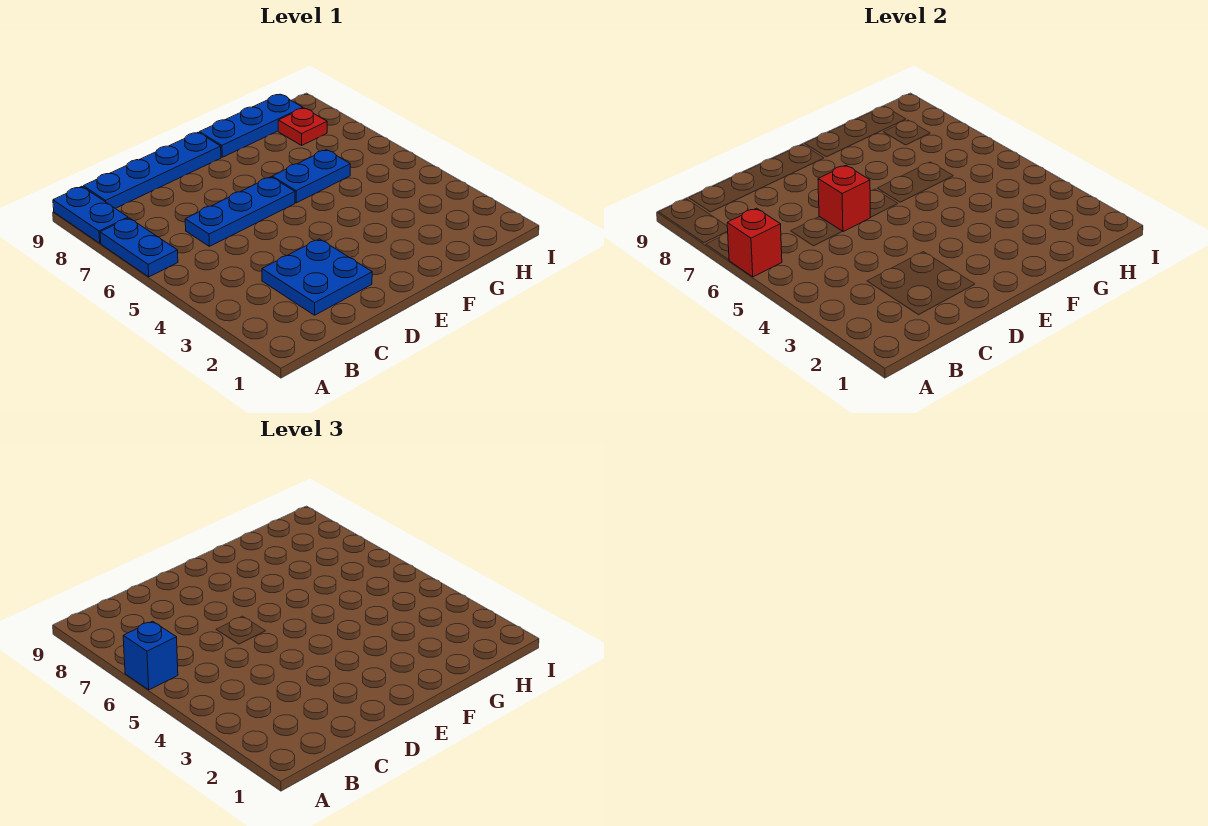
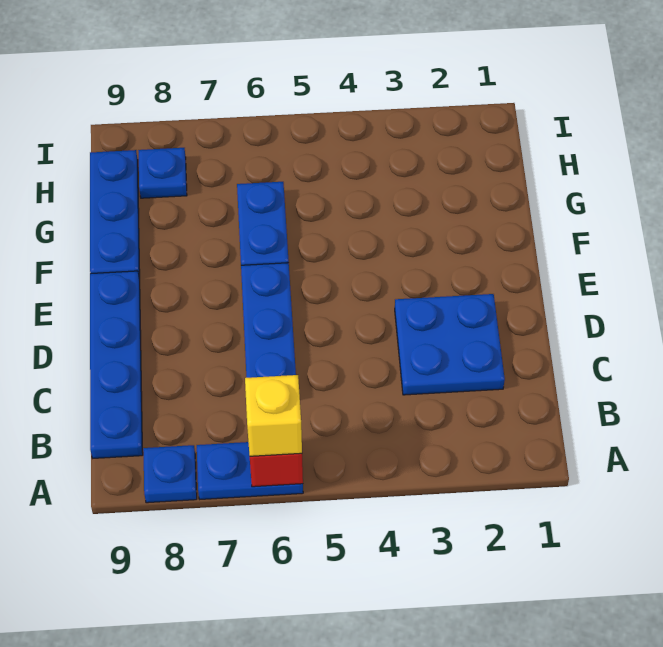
blue 1x1 brick [123,621,178,690] -> yellow 1x1 brick [245,375,302,456]
blue 1x2 plate [53,186,128,243] -> blue 1x1 plate [143,445,197,503]
red 1x1 brick [818,165,870,232] -> none
red 1x1 plate [278,108,327,145] -> blue 1x1 plate [138,148,187,198]

